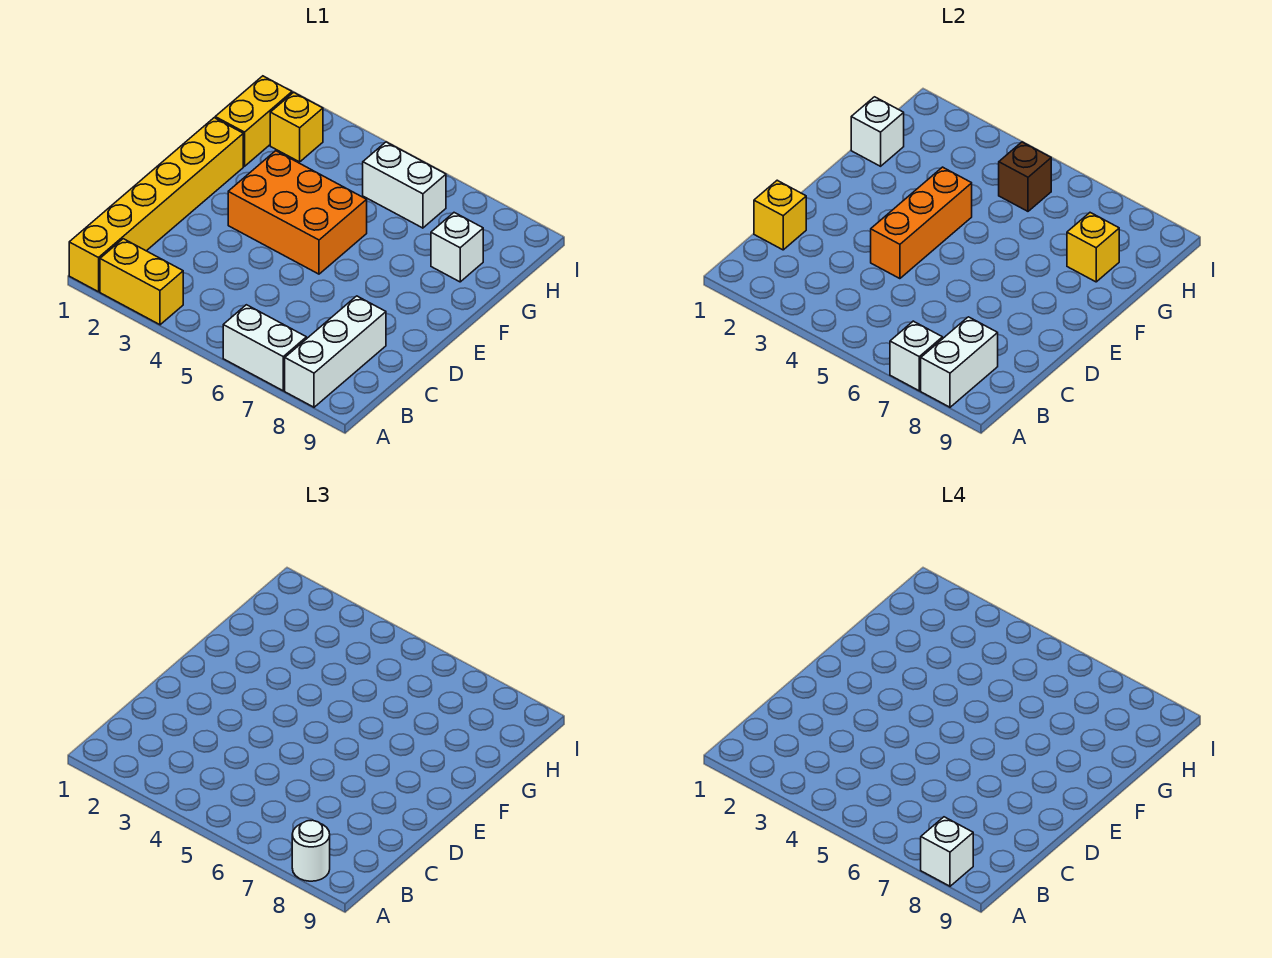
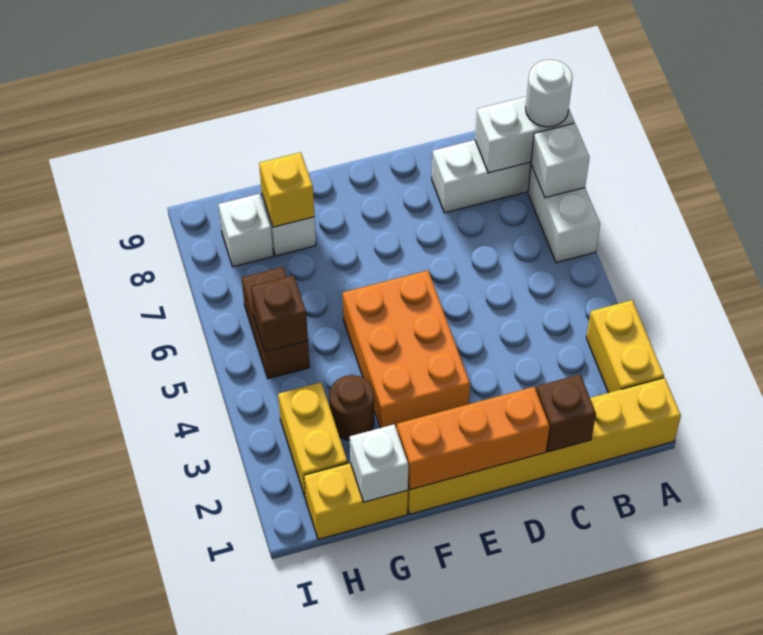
white 1x1 brick [921,817,973,886] -> white 1x1 brick moved to [218,194,273,267]
yellow 1x1 brick [754,180,806,250] -> brown 1x1 brick [536,374,596,452]
orange 1x3 brick [871,167,972,279] -> orange 1x3 brick moved to [397,387,550,490]
none -> brown 1x1 round brick [329,375,374,440]
yellow 1x1 brick [270,92,323,162] -> yellow 1x2 brick [278,382,348,496]
white 1x2 brick [363,142,446,228] -> brown 1x2 brick [242,267,310,379]

